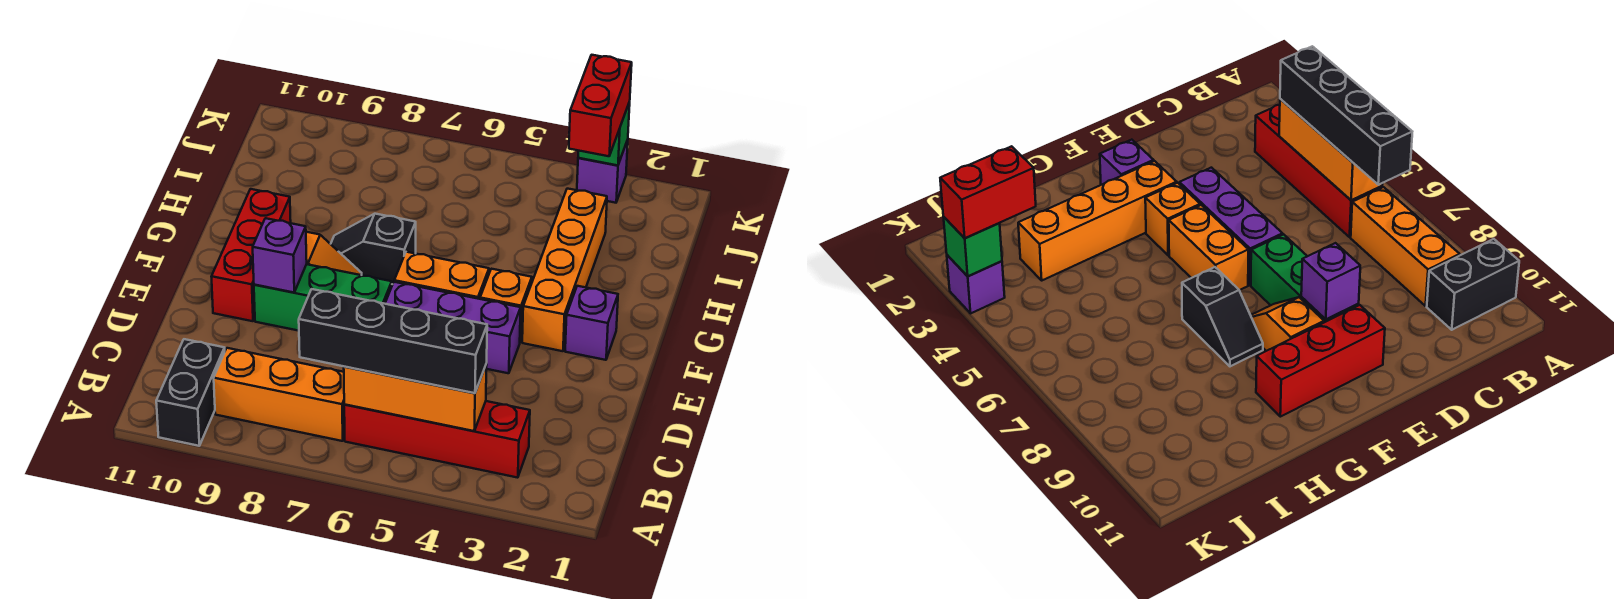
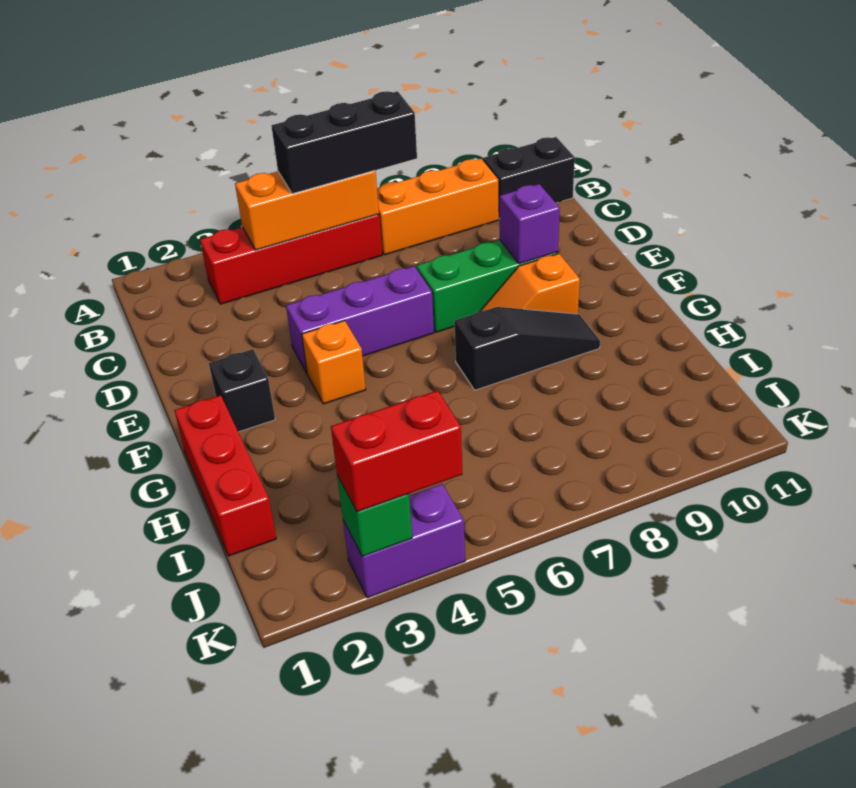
black 1x2 brick [156,339,225,446] -> black 1x2 brick turned to [483,137,575,219]
black 1x4 brick [299,289,487,393] -> black 1x3 brick [271,91,417,194]
red 1x3 brick [211,189,291,321] -> red 1x3 brick moved to [174,395,276,556]
purple 1x1 brick [565,286,618,360] -> black 1x1 brick [209,349,275,432]
orange 1x4 brick [522,189,607,351] -> none
orange 1x2 brick [394,252,489,299] -> none
black 1x2 slope [331,214,416,284] -> black 1x3 slope [454,307,600,390]
red 1x2 brick [569,55,632,156] -> red 1x2 brick turned to [331,390,463,512]
purple 1x1 brick [577,140,628,203] -> purple 1x2 brick [343,484,465,598]

